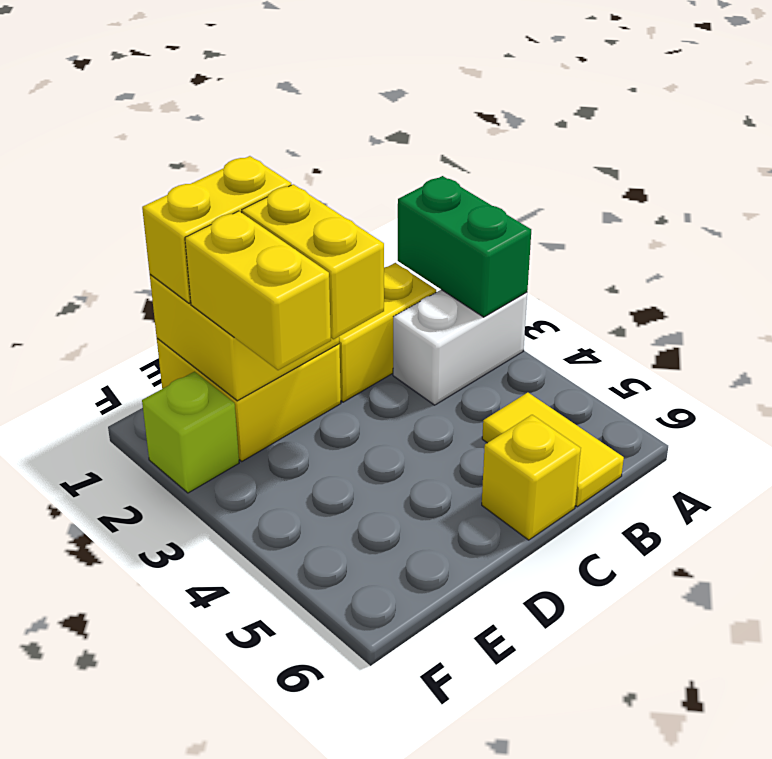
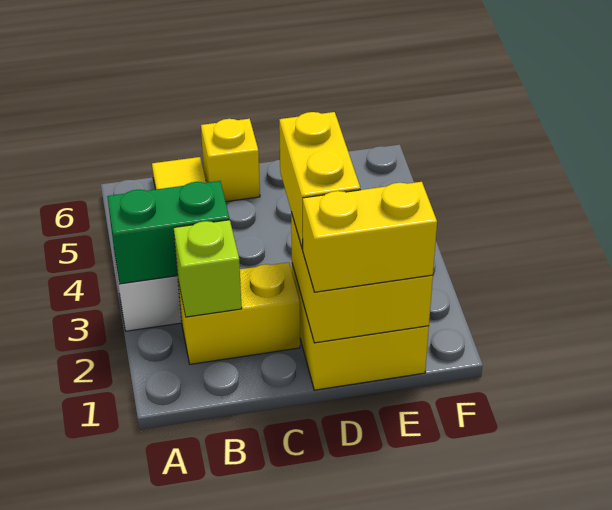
green 1x2 brick [398,176,531,317] -> green 1x2 brick turned to [107,181,230,284]
yellow 1x2 brick [185,211,331,370] -> none
lime 1x1 brick [142,372,239,493] -> lime 1x1 brick moved to [174,220,242,317]

